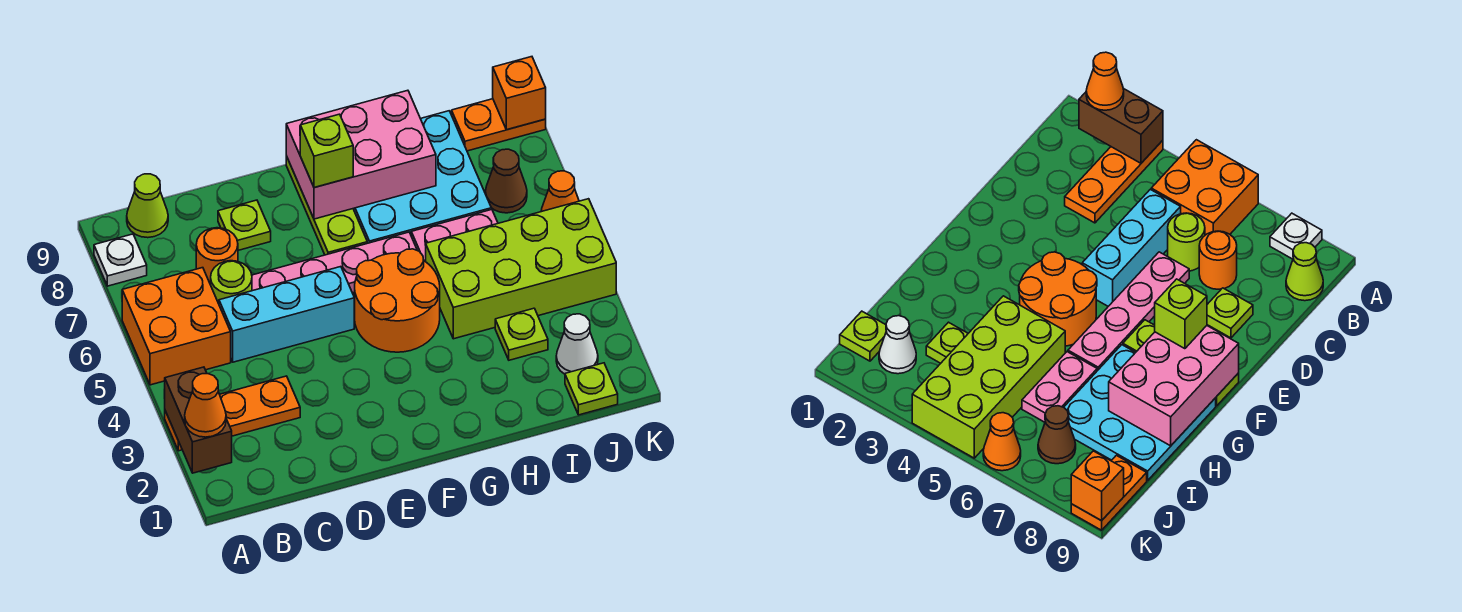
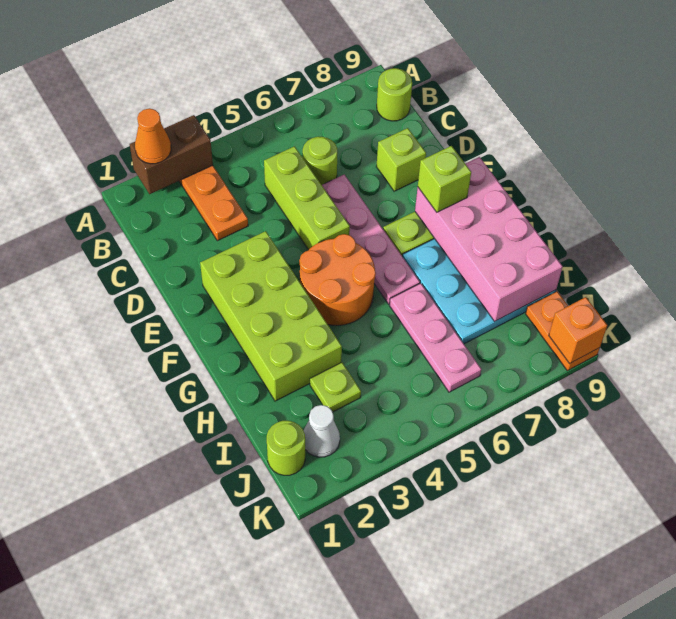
orange 2x2 brick [122,268,231,385] -> none
white 1x1 plate [94,234,147,286] -> none
lime 1x1 cone [127,174,168,238] -> lime 1x1 round brick [377,68,412,121]
cyan 1x3 brick [219,267,354,362] -> lime 1x3 brick [264,146,350,250]
orange 1x1 round brick [196,228,238,285] -> none
lime 1x1 plate [218,200,271,250] -> lime 1x1 brick [376,128,426,191]
pink 2x3 brick [286,90,436,219] -> pink 2x4 brick [415,157,563,321]
lime 2x4 brick [426,199,616,339] -> lime 2x4 brick moved to [200,231,342,401]
pink 1x2 plate [411,209,498,262] -> pink 1x3 plate [390,283,481,392]
lime 1x1 plate [565,363,618,415] -> lime 1x1 round brick [267,421,305,475]
brown 1x1 cone [485,149,527,213] -> none
orange 1x1 cone [541,171,579,212] -> none

